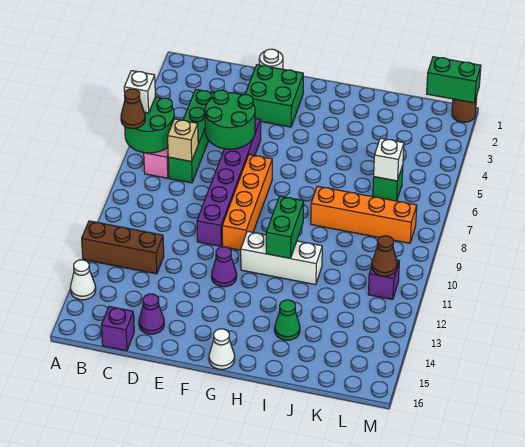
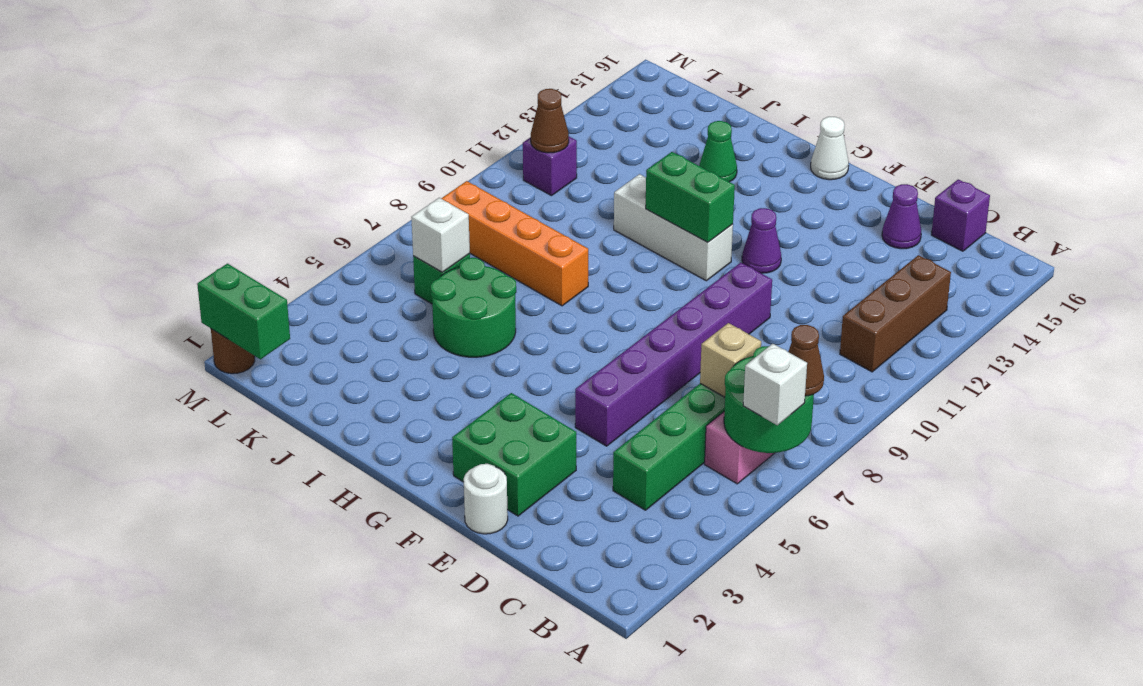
brown 1x3 brick [82,221,164,274] -> brown 1x3 brick turned to [840,255,951,372]
white 1x1 cone [70,260,96,300] -> none
green 2x2 round brick [205,90,255,149] -> green 2x2 round brick moved to [431,258,516,357]
orange 1x4 brick [222,155,272,250] -> none
green 1x2 brick [266,196,304,258] -> green 1x2 brick turned to [646,152,735,242]

